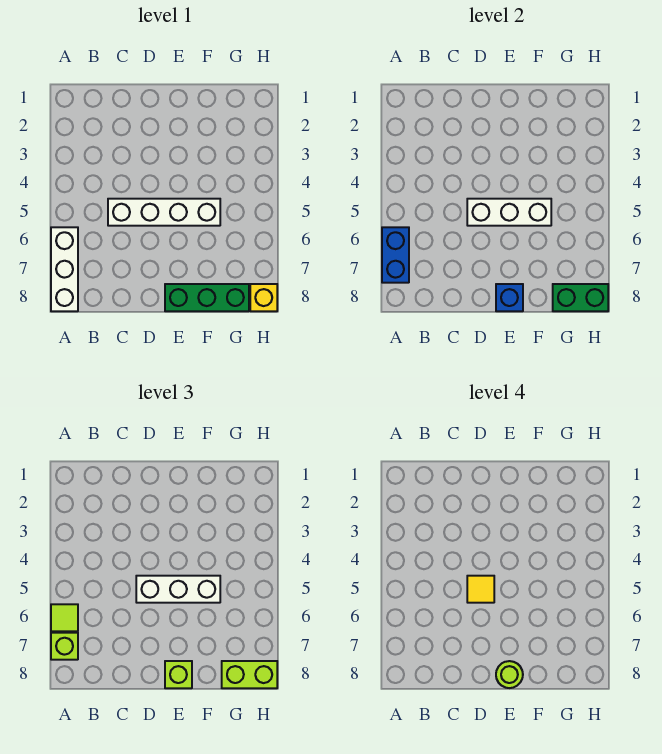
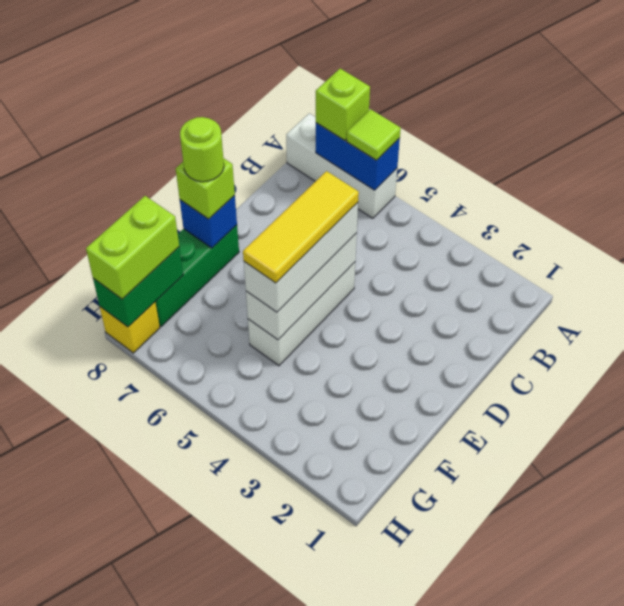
white 1x4 brick [108,199,220,226] -> white 1x3 brick [248,262,355,366]
yellow 1x1 tile [467,576,494,603] -> yellow 1x3 tile [243,171,359,283]

